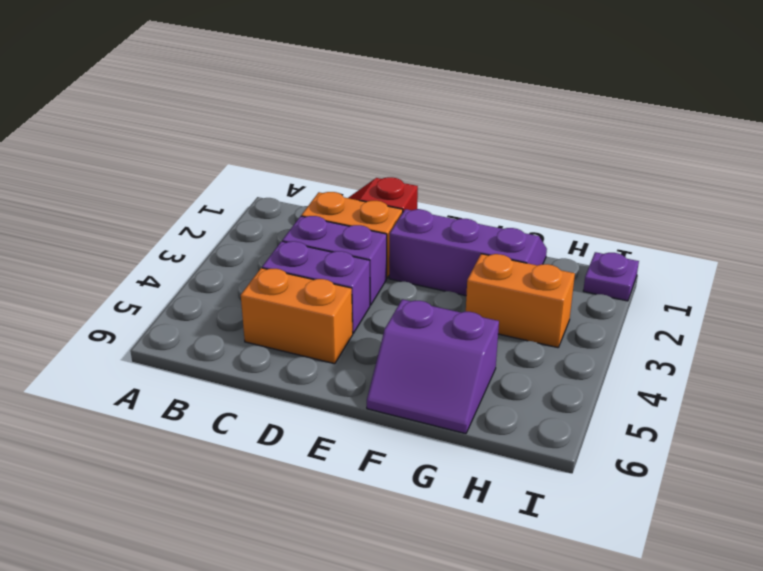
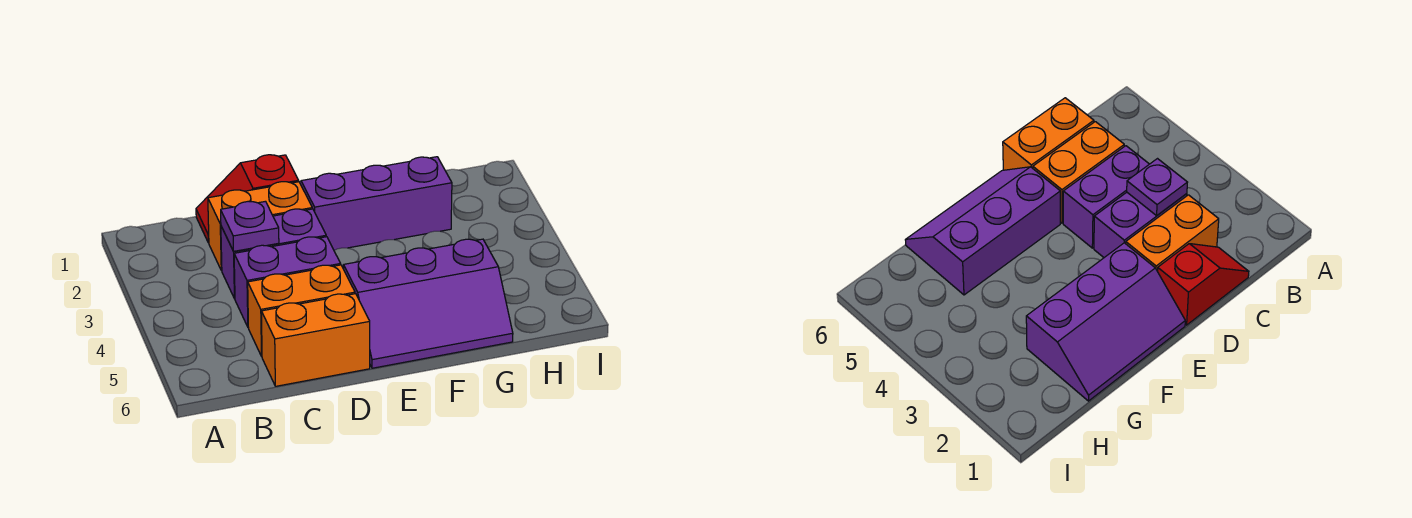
purple 2x2 slope [367,299,499,434] -> purple 2x3 slope [344,239,513,368]
orange 1x2 brick [466,254,575,348] -> orange 1x2 brick moved to [261,294,370,386]
purple 1x1 plate [583,252,639,301] -> purple 1x1 plate moved to [221,201,279,251]

